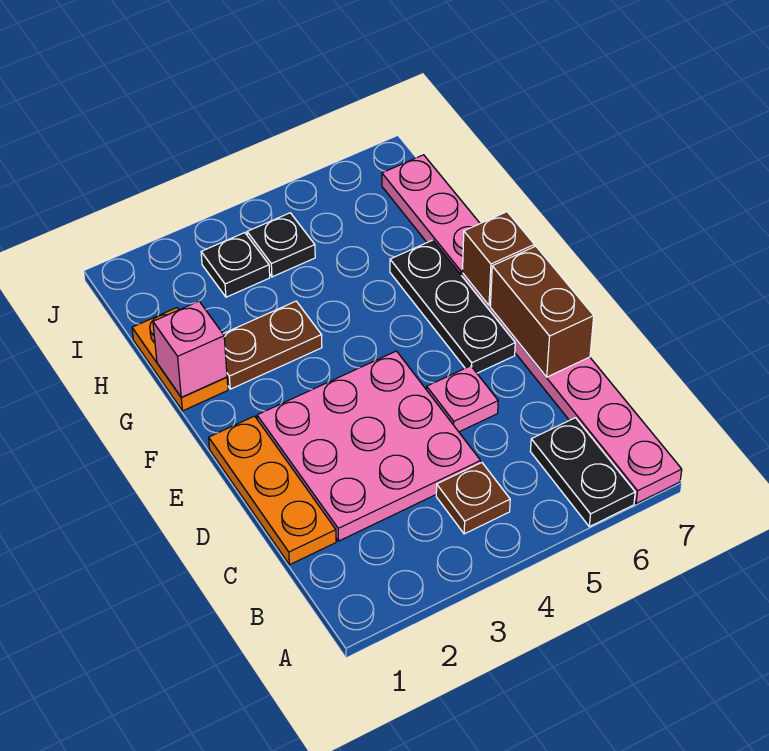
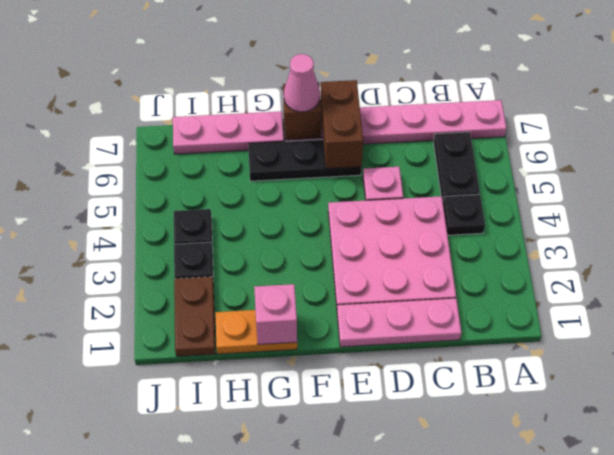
black 1x2 plate [530,418,635,527] -> black 1x2 plate turned to [433,132,480,201]
brown 1x1 plate [436,463,510,534] -> black 1x1 plate [443,194,485,235]
orange 1x3 plate [209,416,336,565] -> pink 1x3 plate [337,298,461,347]
brown 1x2 brick [490,246,594,377] -> brown 1x2 brick turned to [321,80,363,169]
none -> pink 1x1 cone [284,54,320,112]
brown 1x2 plate [223,301,322,389] -> brown 1x2 plate moved to [174,277,215,356]

